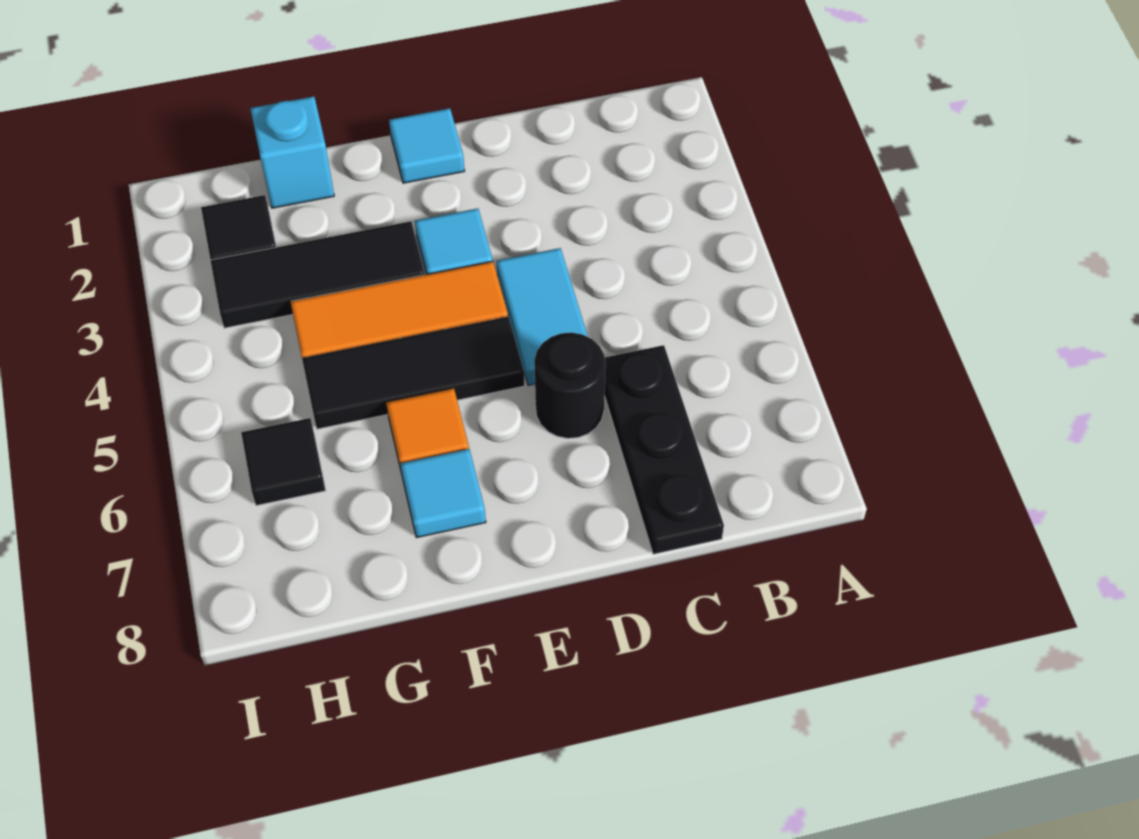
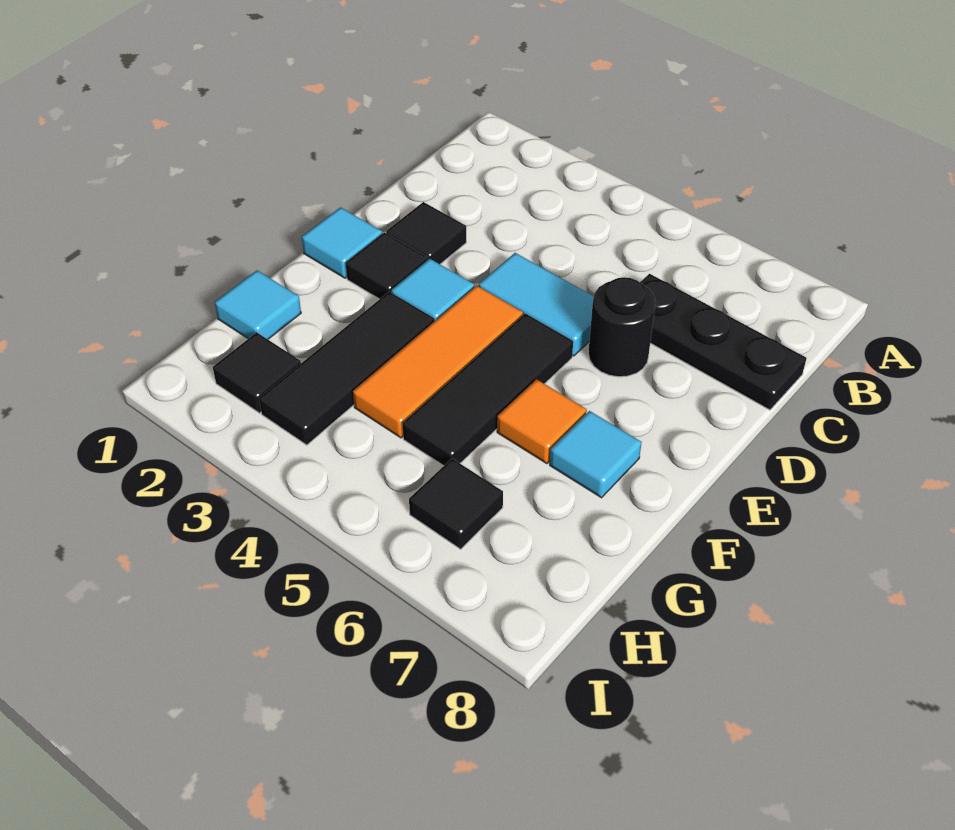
none -> black 1x1 tile [386,202,466,264]
none -> black 1x1 tile [346,233,428,299]
cyan 1x1 brick [250,96,334,208] -> cyan 1x1 tile [215,270,301,339]

